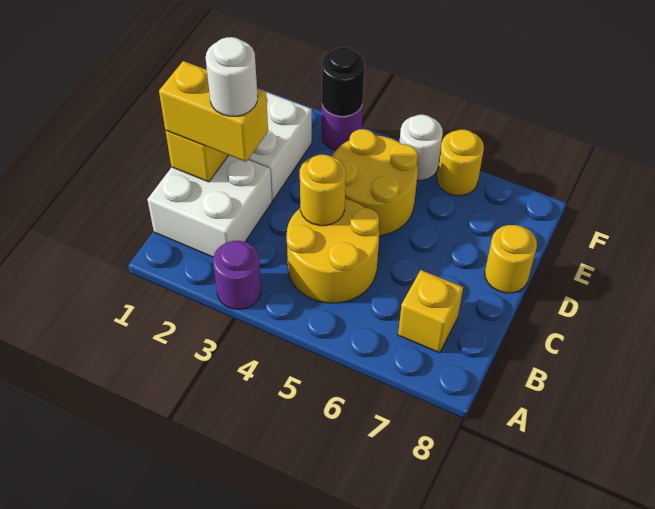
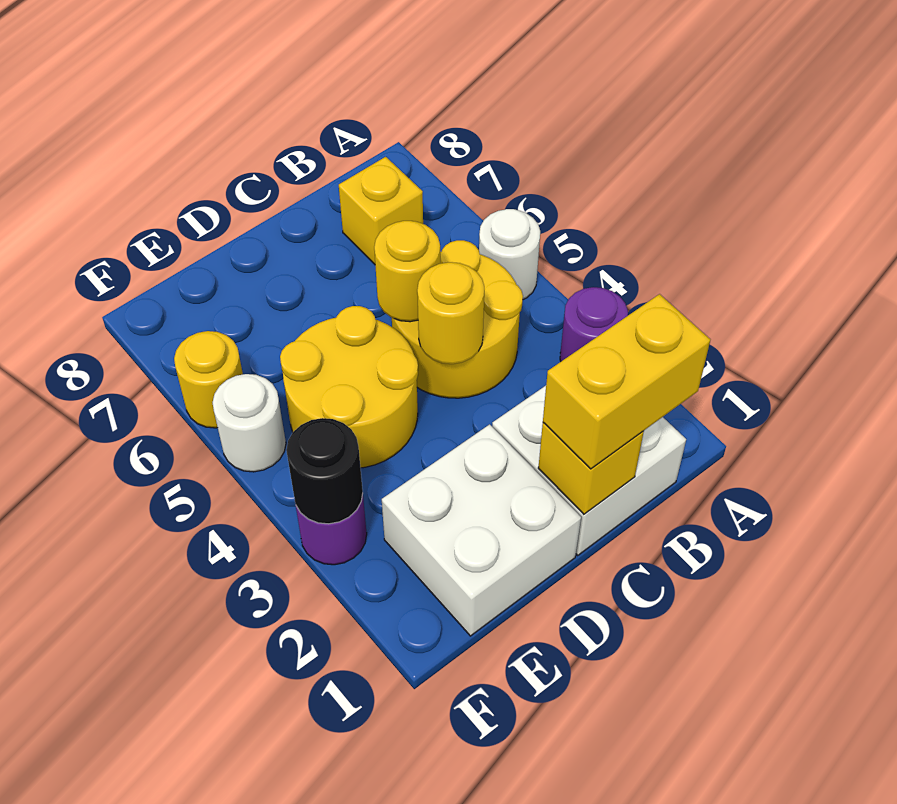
yellow 1x2 brick [159,61,268,162] -> yellow 1x2 brick turned to [543,294,710,469]
white 1x1 round brick [206,37,258,116] -> white 1x1 round brick moved to [479,209,540,300]
yellow 1x1 round brick [485,225,537,293] -> yellow 1x1 round brick moved to [374,221,440,322]

